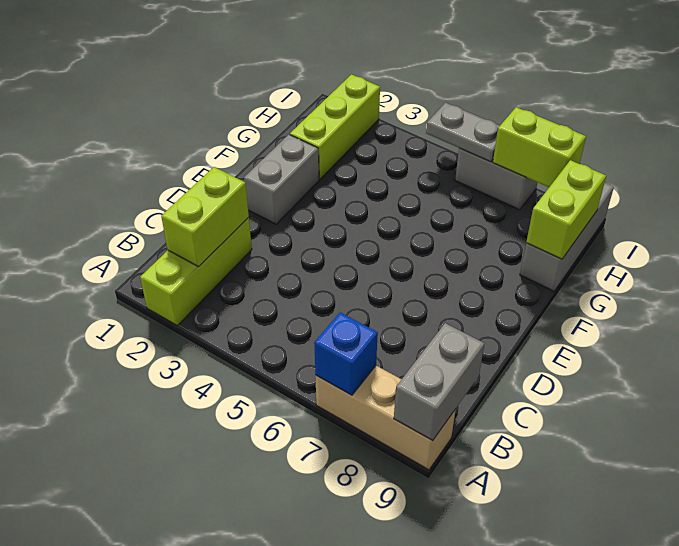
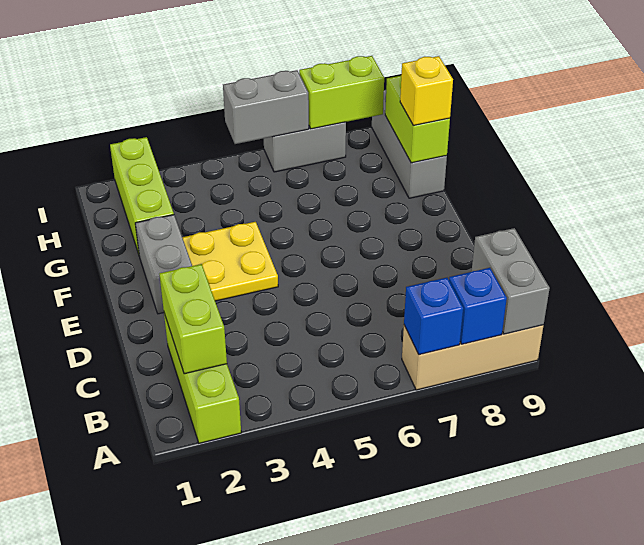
none -> blue 1x1 brick [449,268,507,344]
none -> yellow 2x2 plate [182,222,278,301]
none -> yellow 1x1 brick [400,56,453,125]
grey 1x2 plate [426,103,500,162] -> grey 1x2 brick [223,70,309,144]

